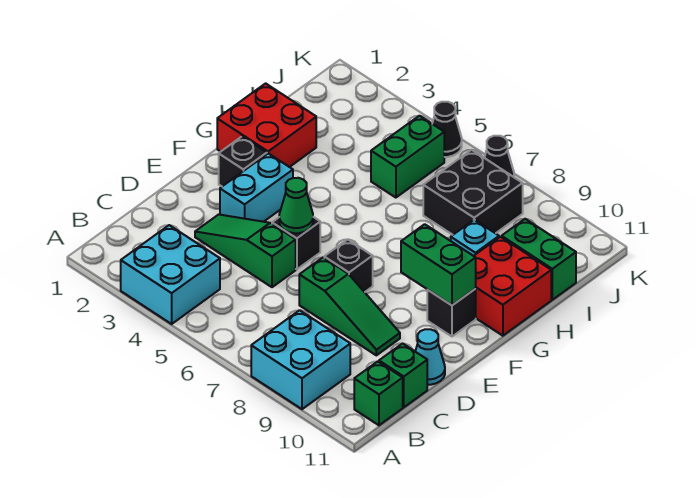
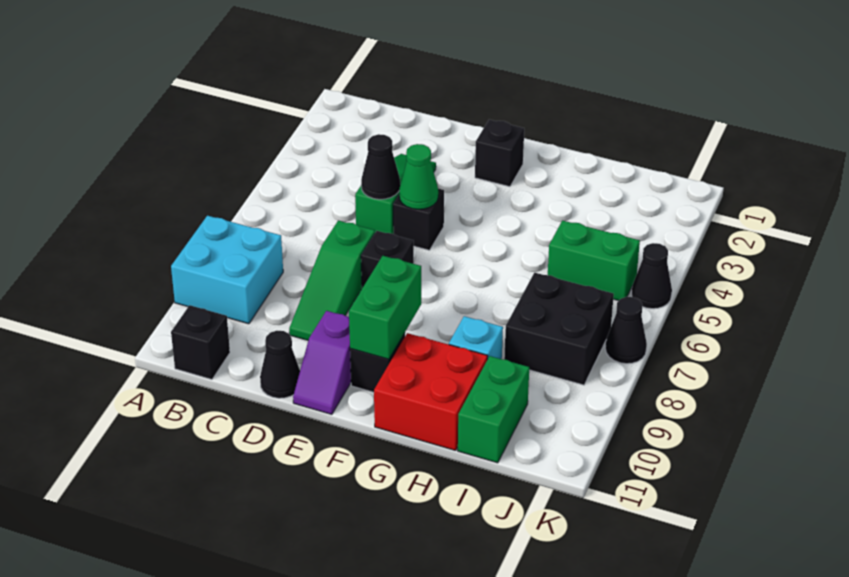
cyan 2x2 brick [121,225,220,324] -> none
green 1x1 brick [354,361,403,425] -> black 1x1 brick [171,305,230,379]
green 1x1 brick [379,344,427,407] -> none
none -> black 1x1 cone [361,134,400,199]
cyan 1x1 cone [415,329,445,385] -> black 1x1 cone [260,331,300,398]
cyan 1x2 brick [220,153,293,222] -> none
none -> purple 1x2 slope [293,311,351,414]
red 2x2 brick [217,83,316,167] -> none

